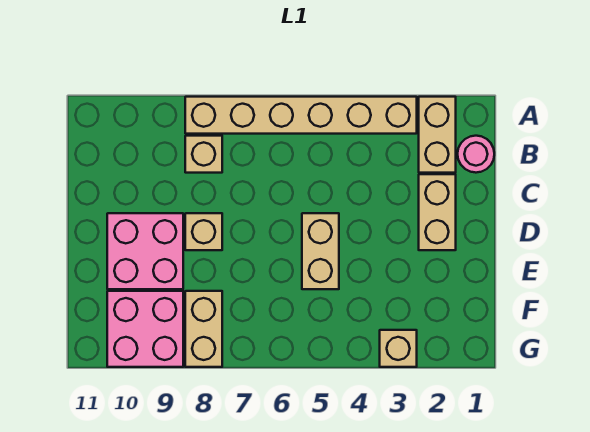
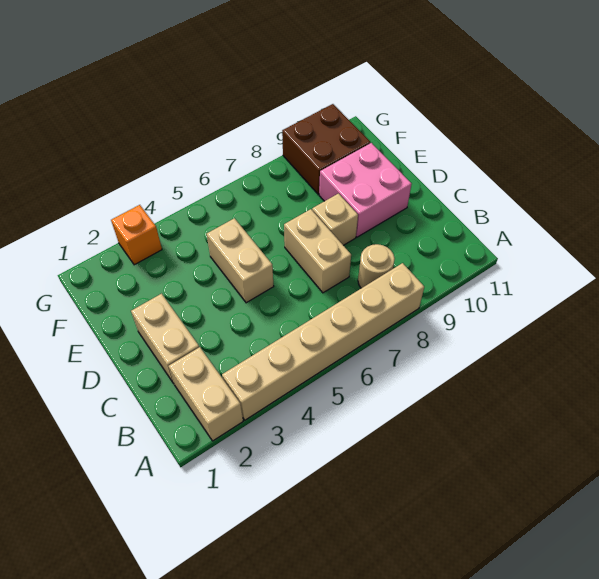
pink 1x1 round brick [458,136,494,173] -> none
tan 1x1 brick [185,136,222,173] -> tan 1x1 round brick [358,244,395,288]
tan 1x2 brick [185,291,222,367] -> tan 1x2 brick moved to [284,209,351,293]
pink 2x2 brick [107,291,183,367] -> brown 2x2 brick [282,104,370,194]
tan 1x1 brick [380,330,417,367] -> orange 1x1 brick [111,205,162,265]

